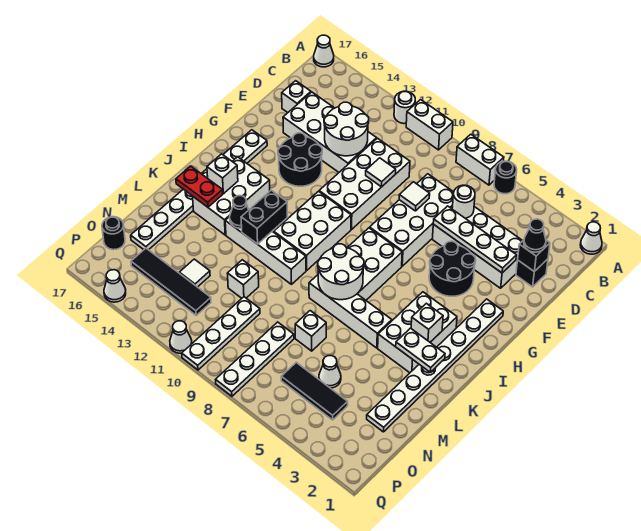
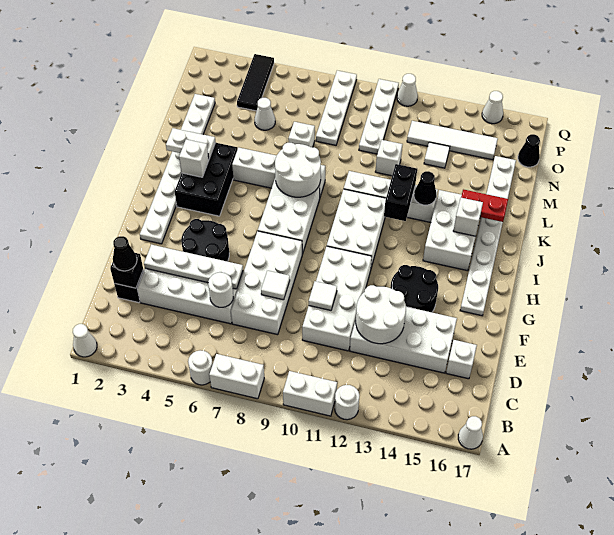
black 1x1 round brick [494,161,517,194] -> white 1x1 round brick [188,350,213,385]
white 2x3 brick [378,292,457,373] -> black 2x3 brick [175,143,237,216]
black 1x3 tile [281,362,348,420] -> black 1x3 tile turned to [237,54,274,111]
black 1x4 tile [131,248,211,315] -> white 1x4 tile [407,121,498,160]
black 1x1 round brick [102,217,125,250] -> black 1x1 cone [518,134,540,167]

